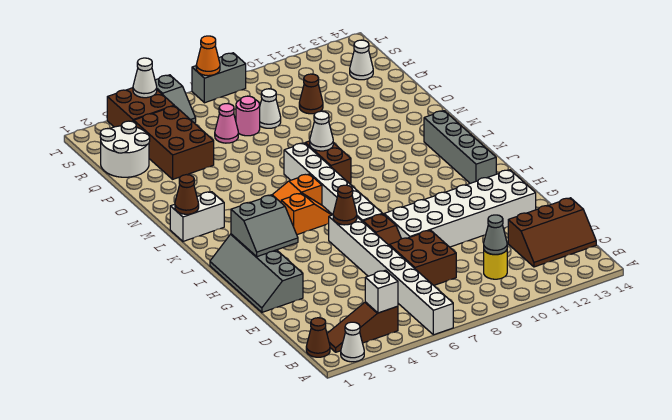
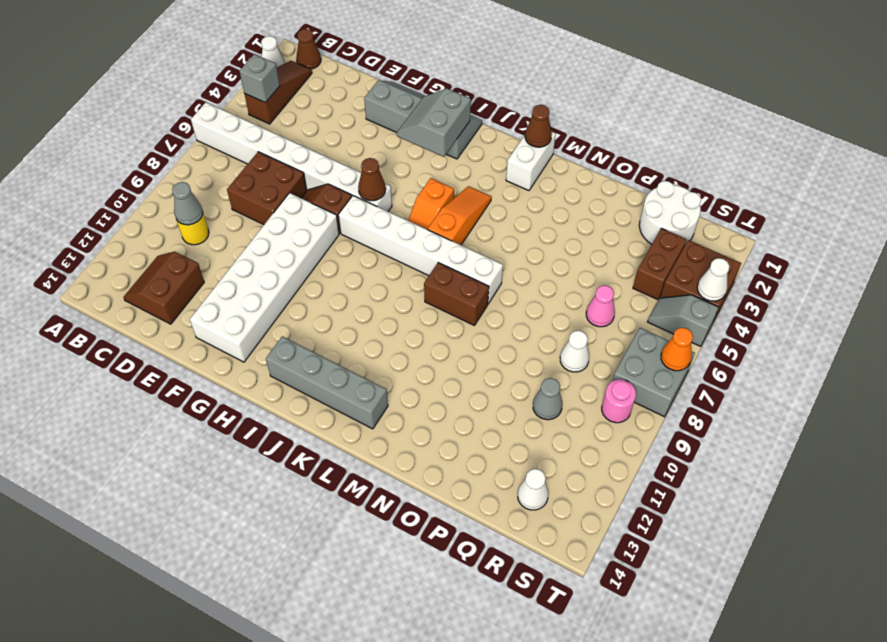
white 1x1 brick [365,270,398,313] -> grey 1x1 brick [240,54,280,103]
brown 2x3 slope [508,198,596,267] -> brown 2x2 slope [123,252,204,324]
white 1x1 cone [310,111,333,151] -> none
brown 2x3 brick [134,106,214,179] -> brown 1x2 brick [633,228,687,300]
pink 1x1 round brick [236,96,260,136] -> pink 1x1 round brick moved to [602,379,636,423]
brown 1x1 cone [299,74,323,114] -> grey 1x1 cone [533,378,562,420]
grey 1x2 brick [192,53,246,103] -> grey 2x2 brick [612,328,695,417]

